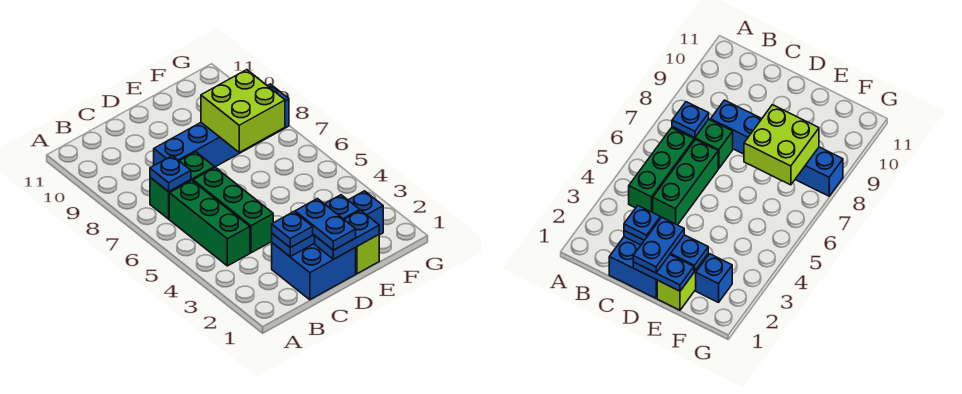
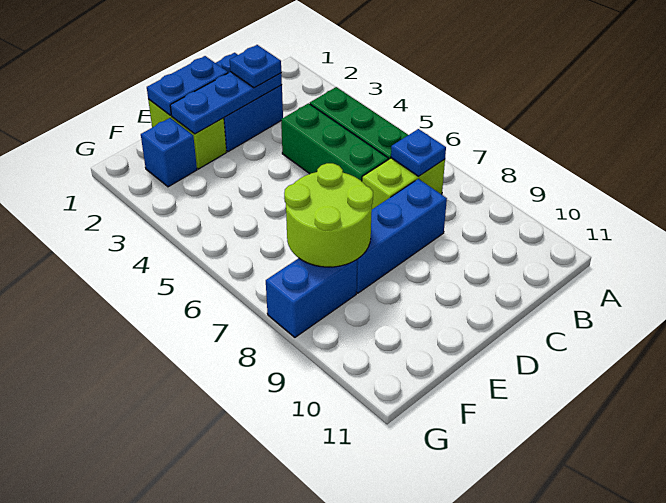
green 1x2 brick [150,152,215,219] -> lime 1x2 brick [362,158,445,209]
blue 1x2 plate [295,199,356,250] -> none
lime 2x2 brick [201,70,285,152] -> lime 2x2 round brick [284,163,373,267]

